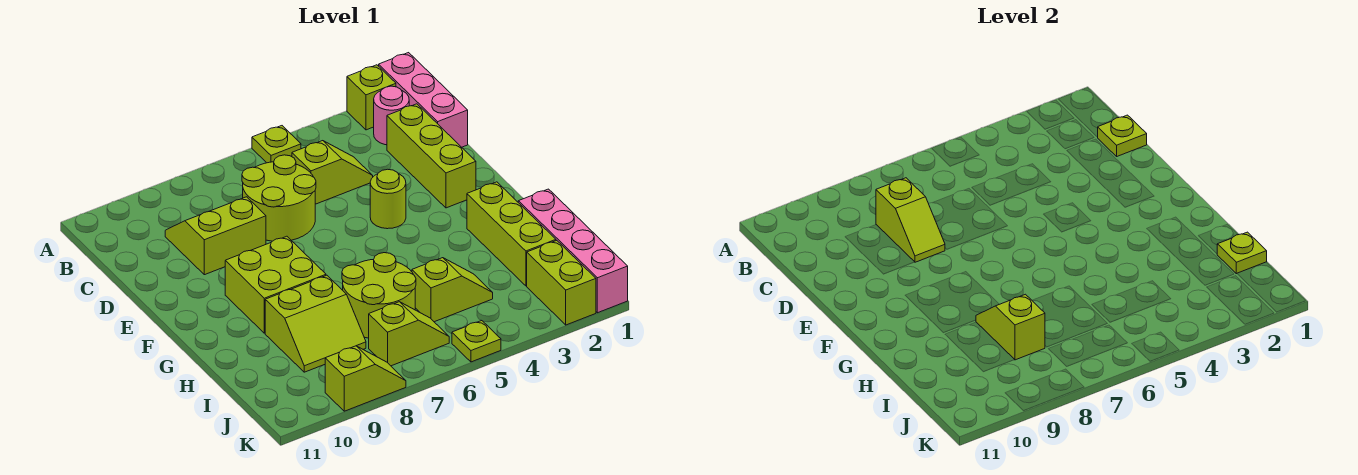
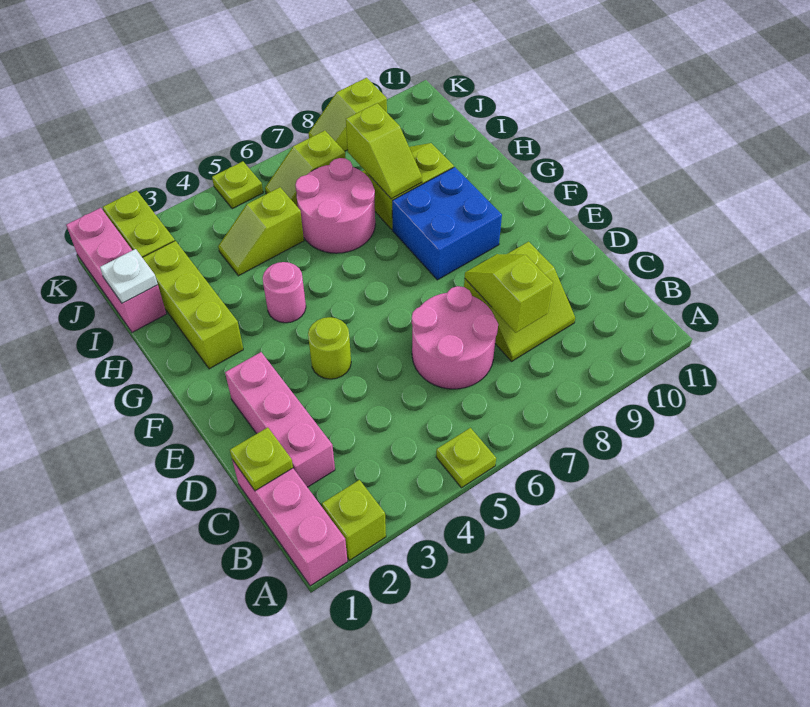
pink 1x1 round brick [374,86,409,145] -> pink 1x1 round brick moved to [263,262,306,323]
lime 1x3 brick [387,104,476,208] -> pink 1x3 brick [225,352,335,487]
lime 1x2 slope [292,141,373,204] -> none
lime 2x2 round brick [242,155,316,241] -> pink 2x2 round brick [412,286,498,389]
lime 2x2 brick [225,236,326,333] -> blue 2x2 brick [392,167,502,280]
pink 1x4 brick [518,189,628,313] -> pink 1x3 brick [66,208,166,332]
lime 2x2 round brick [342,253,416,338] -> pink 2x2 round brick [295,158,375,253]
lime 1x1 plate [1217,232,1267,274] -> white 1x1 plate [100,249,158,303]

